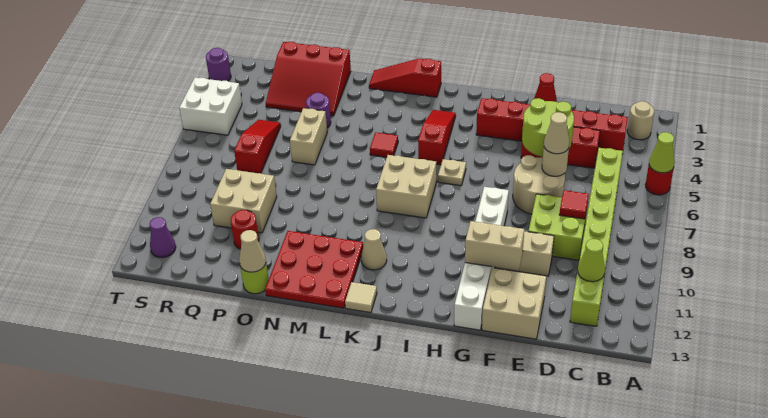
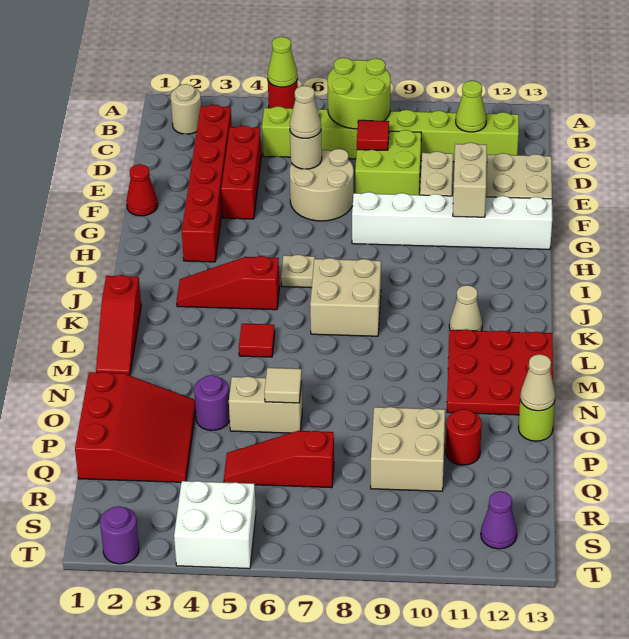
lime 2x2 round brick [522,98,574,157] -> lime 2x2 round brick moved to [327,58,391,129]
tan 1x1 tile [345,282,377,313] -> tan 1x1 tile moved to [265,368,302,403]

